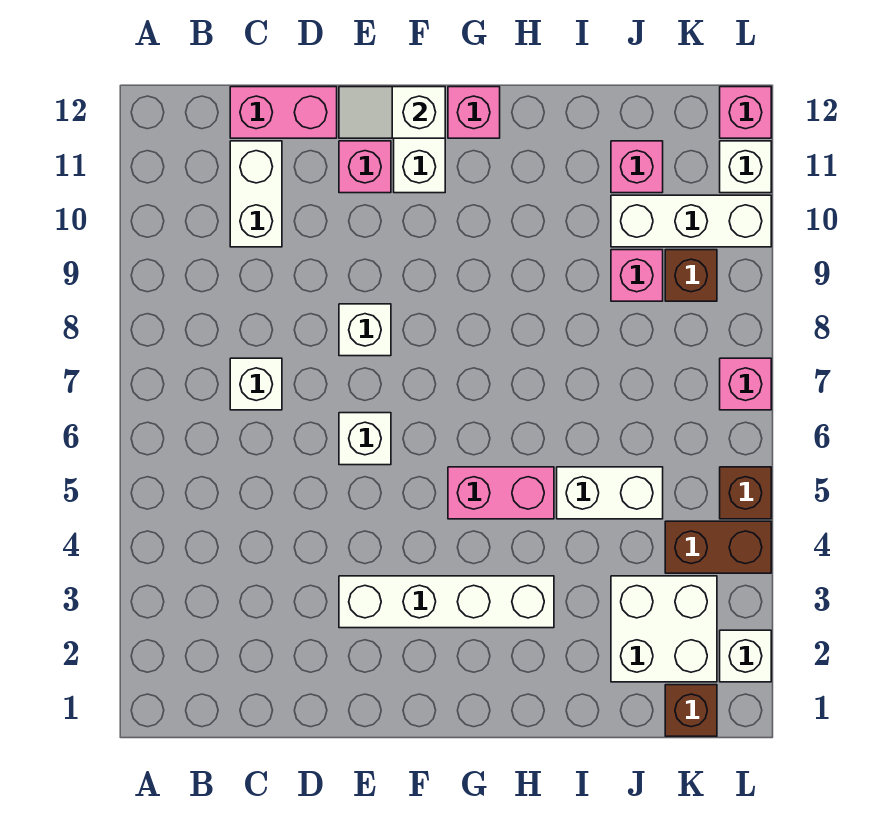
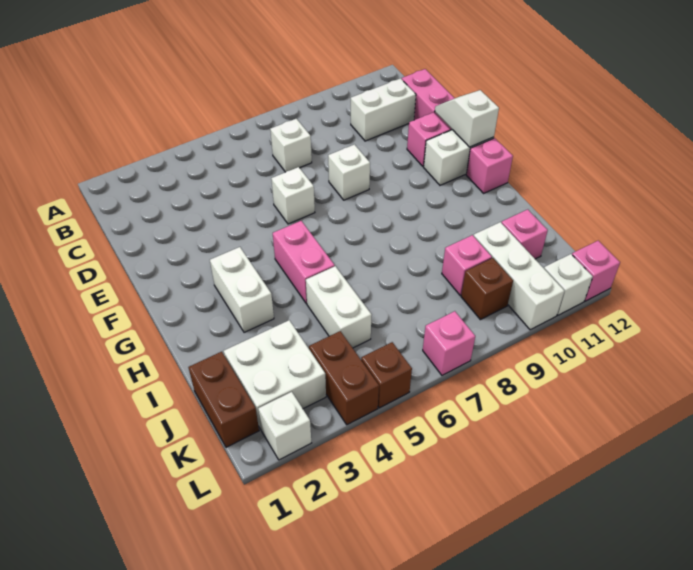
white 1x4 brick [339,576,554,628] -> white 1x2 brick [210,247,274,332]
brown 1x1 brick [665,685,717,736] -> brown 1x2 brick [188,352,259,447]

